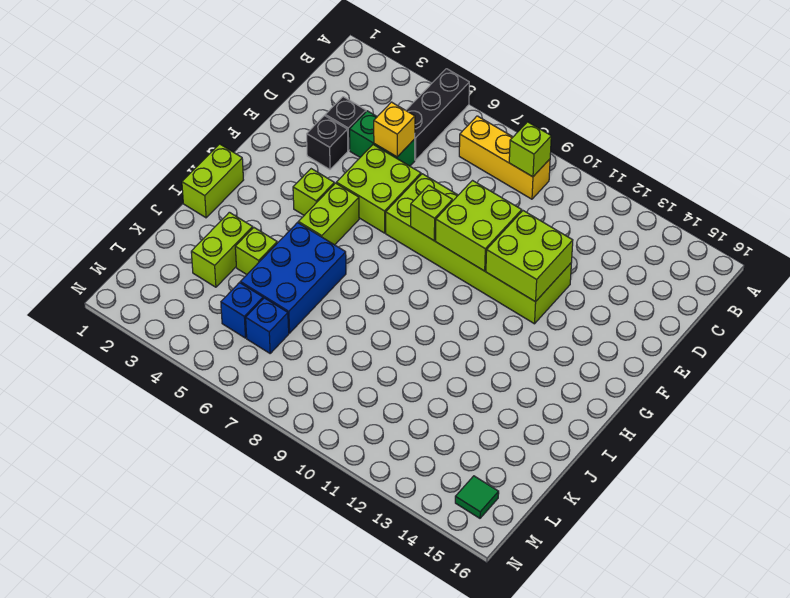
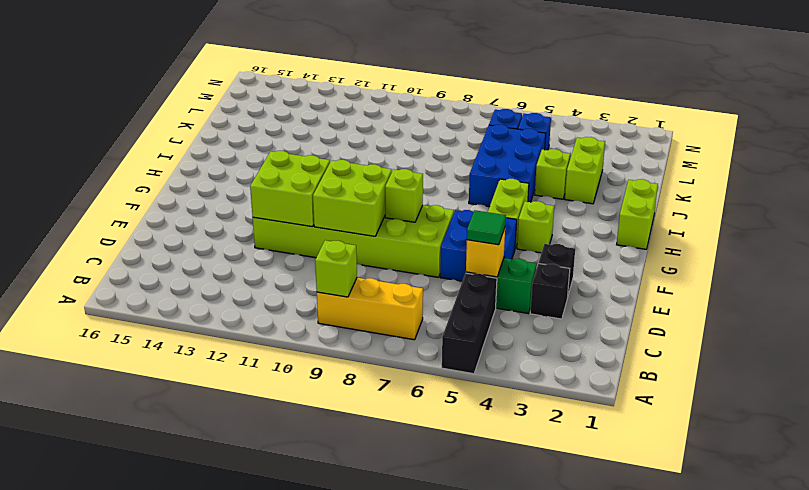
lime 2x2 brick [336,145,421,233] -> blue 2x2 brick [440,210,517,281]
green 1x1 tile [455,476,499,518] -> green 1x1 tile moved to [467,210,506,245]

